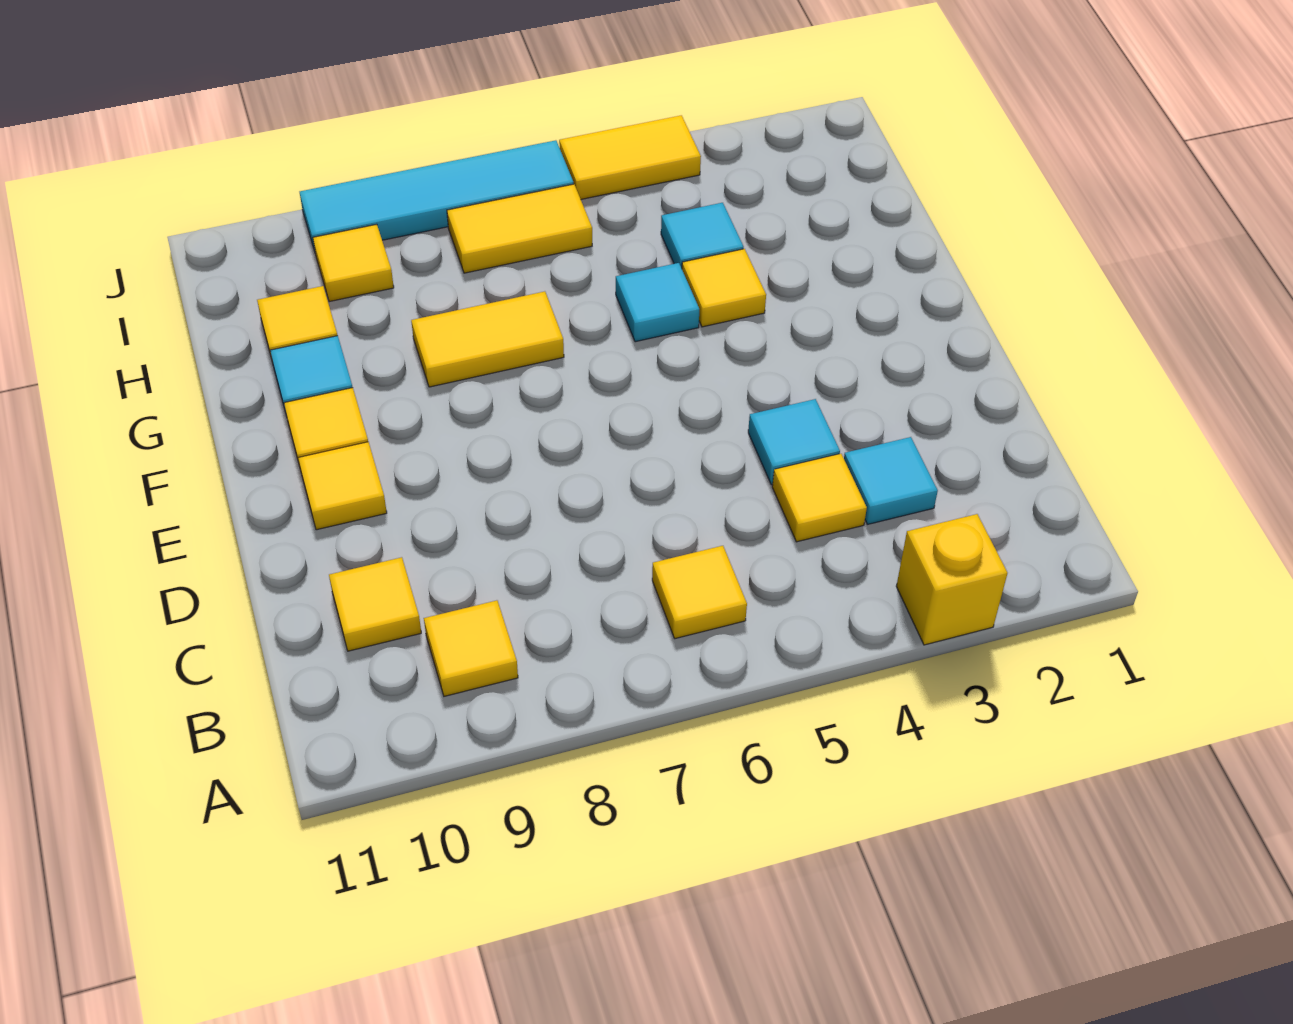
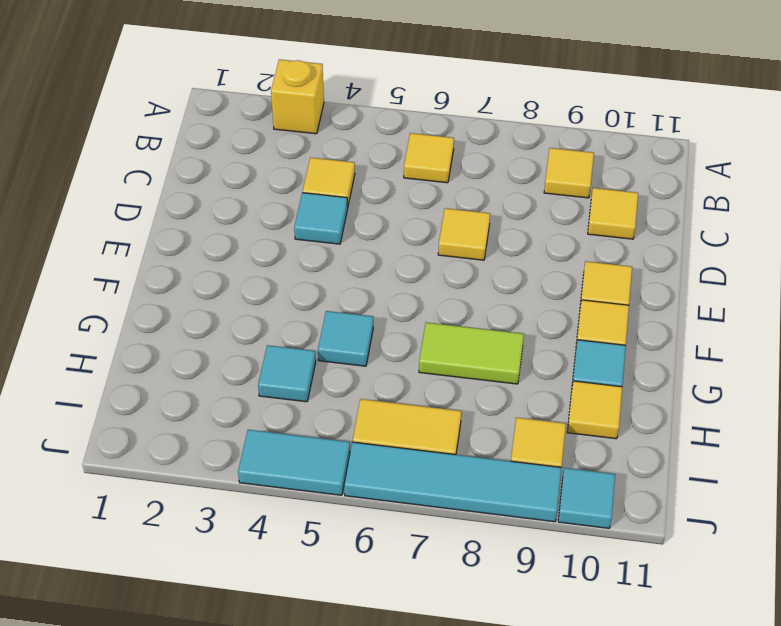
cyan 1x1 tile [844,437,938,524] -> cyan 1x1 tile moved to [558,468,615,528]
yellow 1x1 tile [682,249,766,327] -> yellow 1x1 tile moved to [438,208,490,260]
yellow 1x2 tile [411,291,564,387] -> lime 1x2 tile [419,322,524,384]
yellow 1x2 tile [559,115,701,199] -> cyan 1x2 tile [238,430,350,495]

